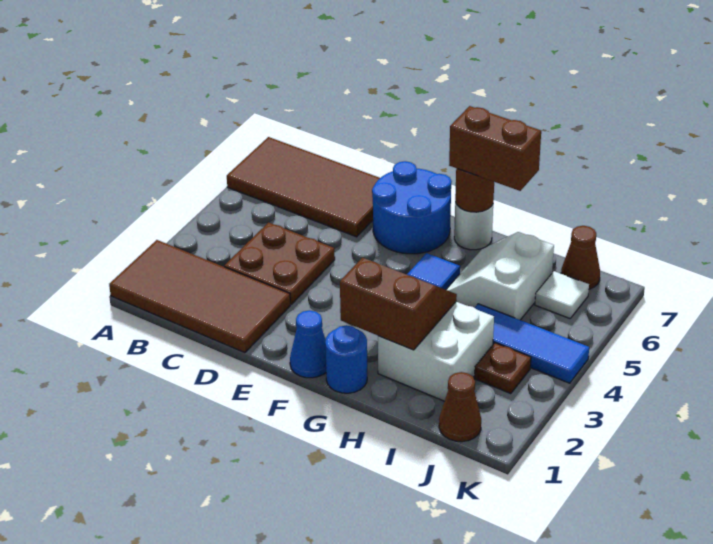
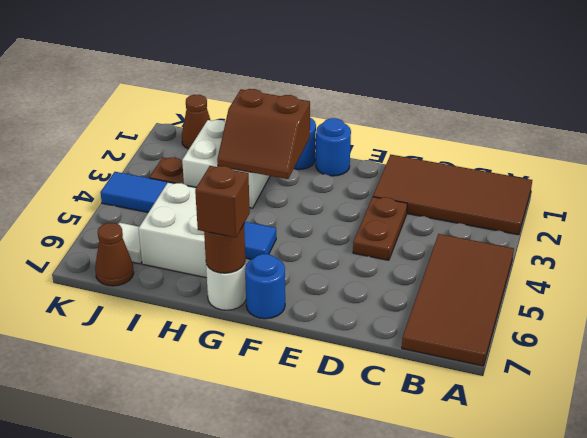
brown 2x4 tile [227,137,380,237] -> brown 2x4 tile turned to [402,234,514,366]
brown 2x2 plate [224,222,335,304] -> brown 1x2 plate [353,197,407,260]
blue 2x2 round brick [372,161,452,254] -> blue 1x1 round brick [245,254,285,319]
blue 1x1 cone [290,310,326,378] -> blue 1x1 round brick [316,118,351,176]
brown 1x2 brick [449,106,541,191] -> brown 1x1 brick [195,166,250,238]
white 2x2 slope [446,232,554,320] -> white 2x2 brick [139,183,207,278]

